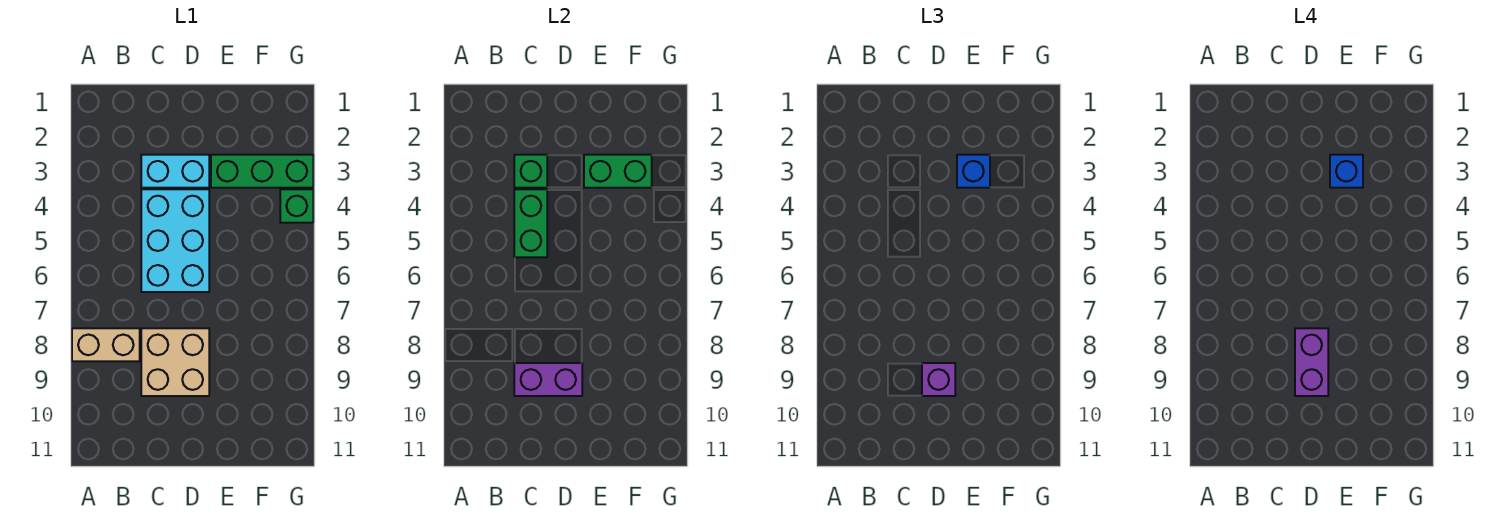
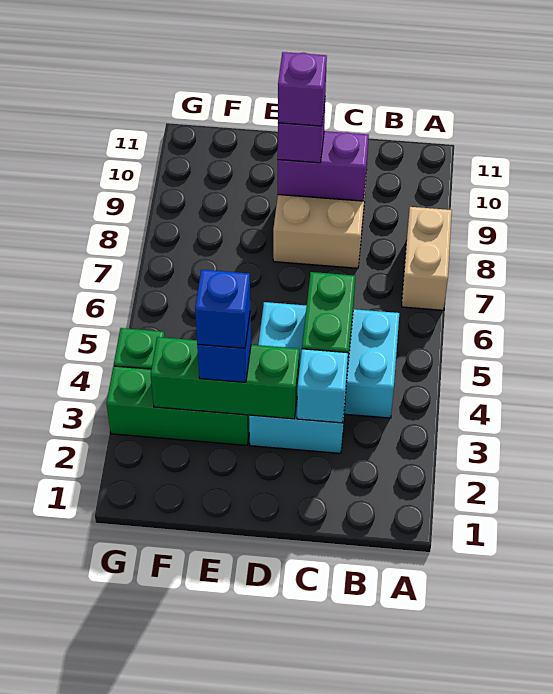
tan 1x2 brick [72,328,140,361] -> tan 1x2 brick turned to [402,207,452,310]
green 1x1 brick [514,155,547,188] -> cyan 1x1 brick [297,349,348,423]
cyan 2x3 brick [141,189,209,292] -> cyan 2x3 brick turned to [258,302,399,418]
purple 1x2 brick [1295,328,1328,396] -> purple 1x1 brick [278,52,327,126]
green 1x2 brick [584,155,652,188] -> green 1x3 brick [151,337,299,419]

